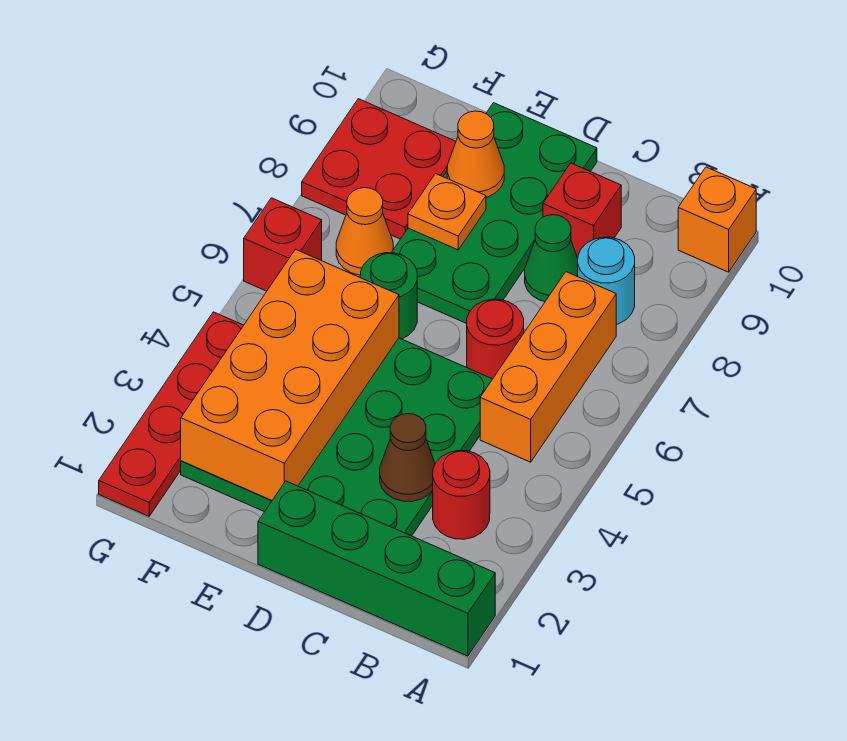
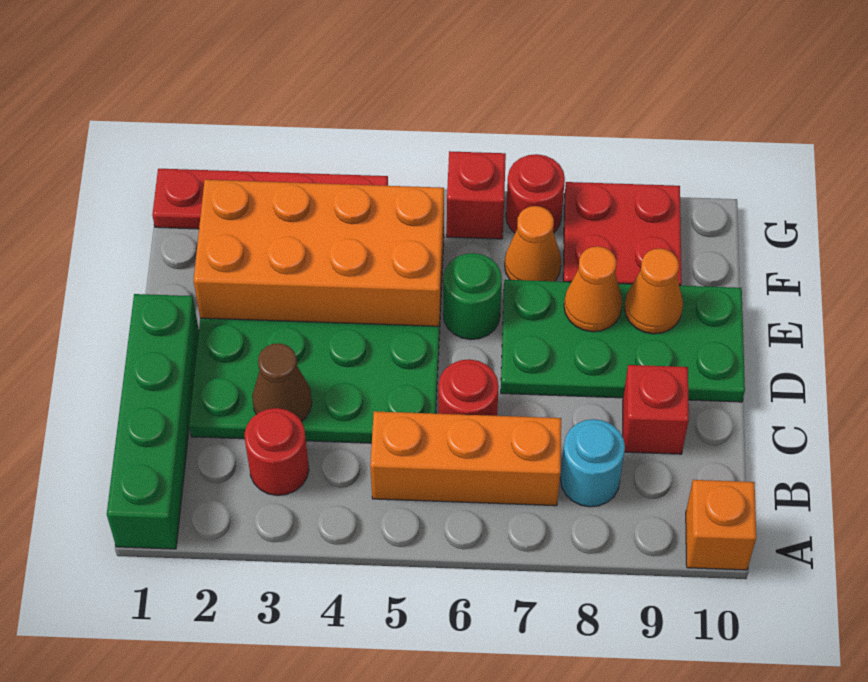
green 1x1 cone [525,215,578,302] -> none
orange 1x1 plate [408,174,486,250] -> orange 1x1 cone [564,246,622,332]
none -> red 1x1 round brick [506,154,565,233]

